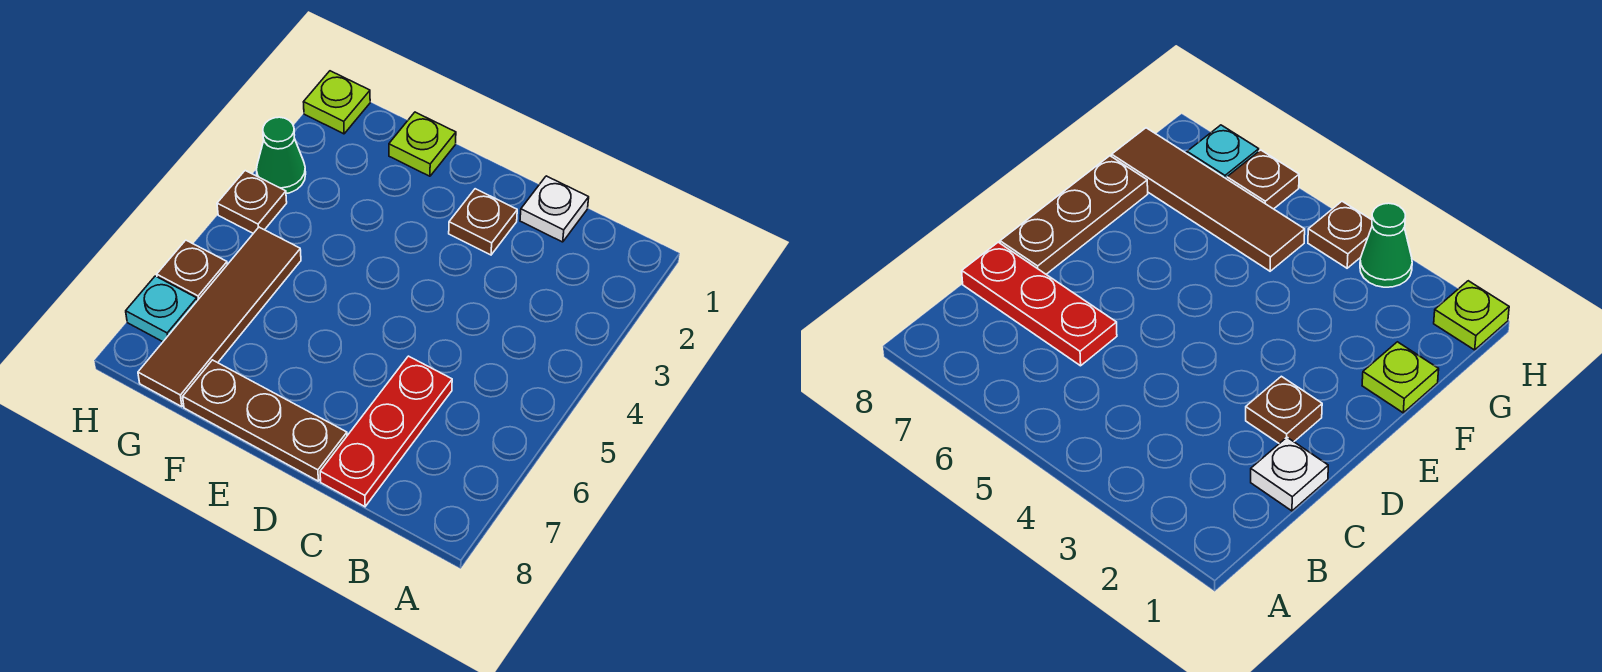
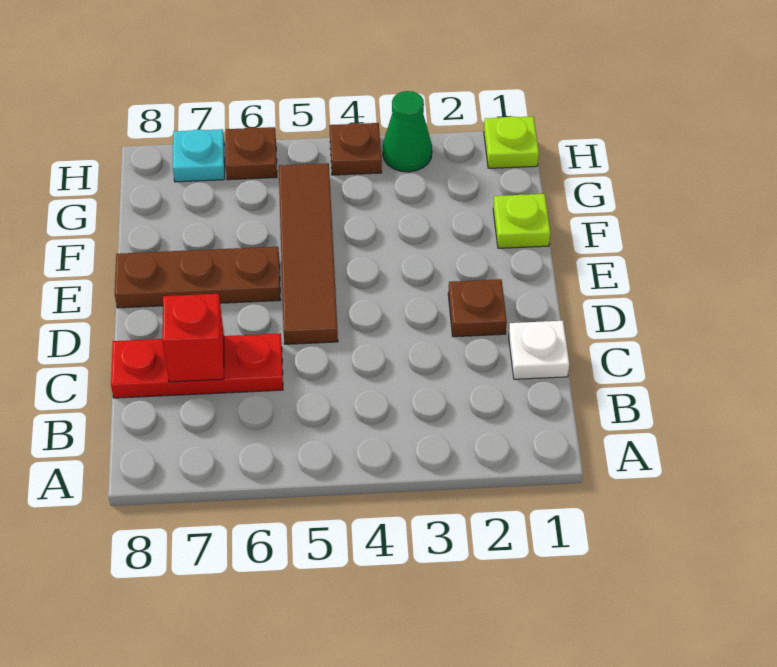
none -> red 1x1 brick [162,294,224,382]
brown 1x3 plate [183,360,347,481] -> brown 1x3 plate turned to [115,247,280,308]
brown 1x4 tile [138,227,301,407] -> brown 1x4 tile turned to [279,163,338,344]

